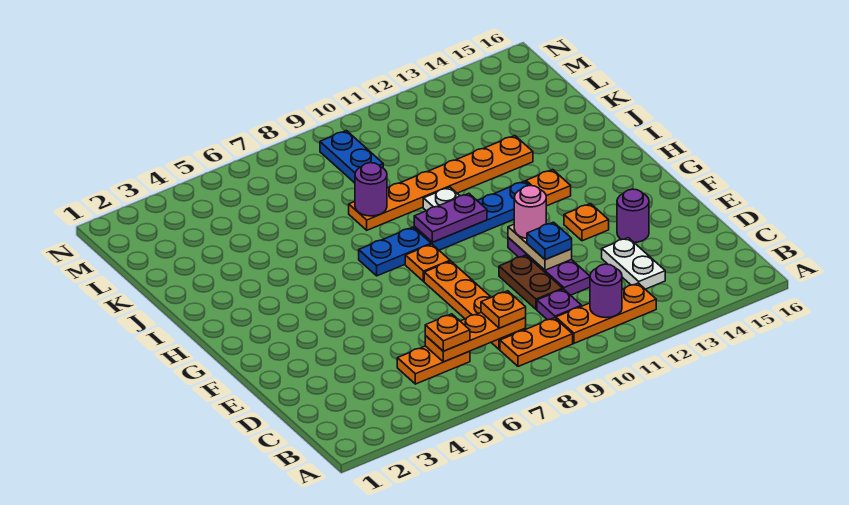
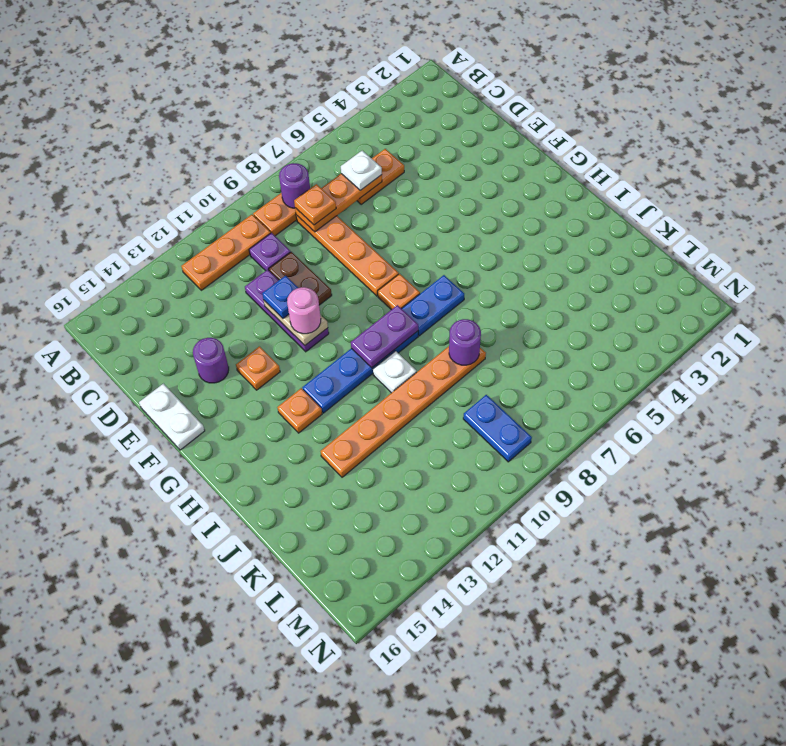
purple 1x1 round brick [590,264,622,318] -> purple 1x1 round brick moved to [279,163,310,208]
orange 1x1 plate [425,314,470,351] -> white 1x1 plate [341,150,382,190]
white 1x2 plate [602,238,665,289] -> white 1x2 plate moved to [139,384,205,450]

